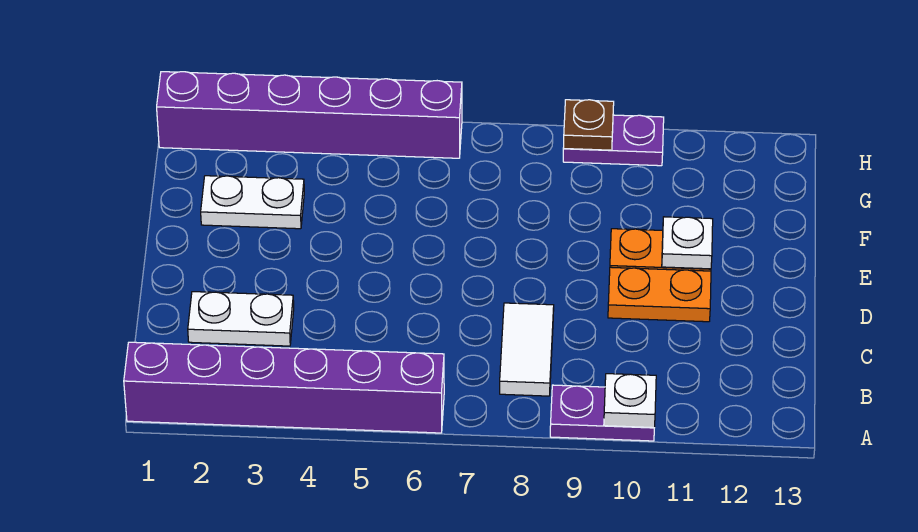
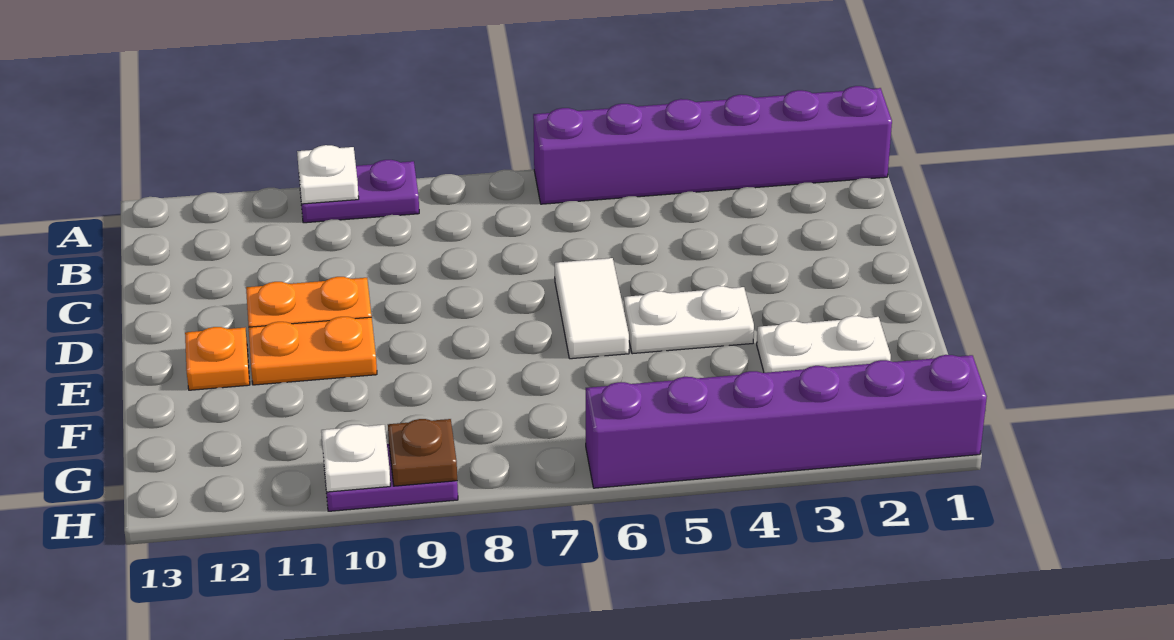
white 1x2 tile [500,303,554,396] -> white 1x2 tile moved to [555,258,629,359]
white 1x2 plate [188,292,294,346] -> white 1x2 plate moved to [624,286,754,354]
white 1x1 plate [662,217,713,269] -> white 1x1 plate moved to [321,425,390,492]
none -> orange 1x1 plate [185,327,250,390]

